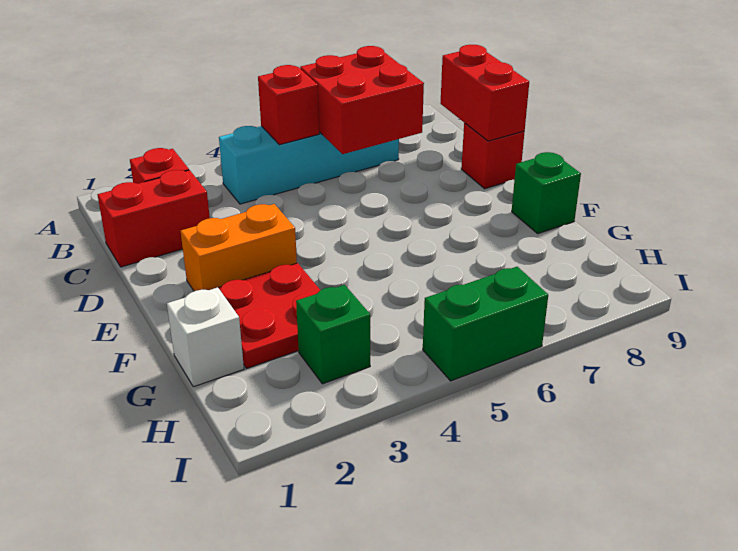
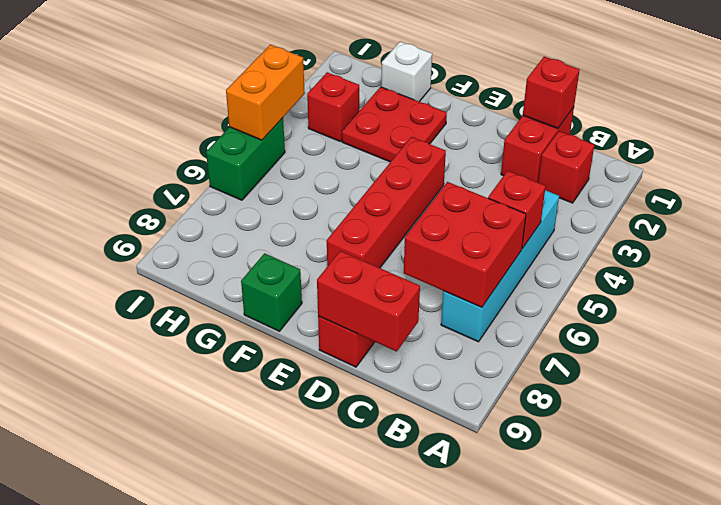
none -> red 1x1 brick [523,57,580,129]
orange 1x2 brick [181,204,297,291] -> orange 1x2 brick moved to [226,45,305,140]
none -> red 1x4 brick [327,137,446,268]
green 1x1 brick [296,285,370,384] -> red 1x1 brick [307,72,359,141]

